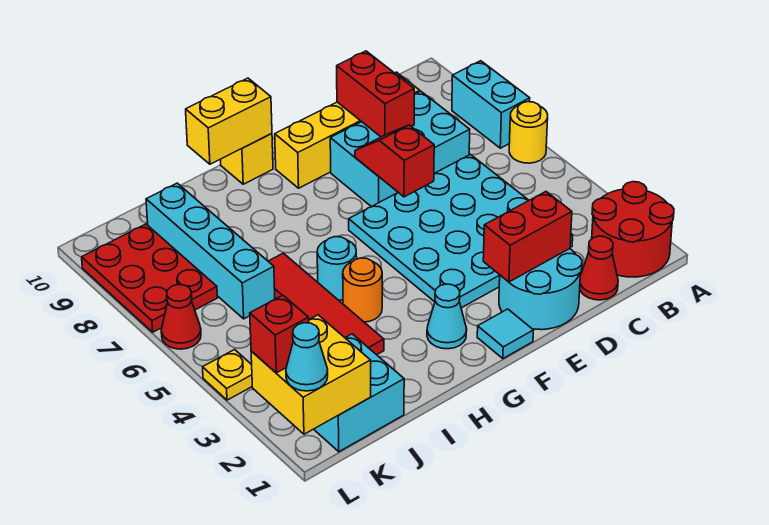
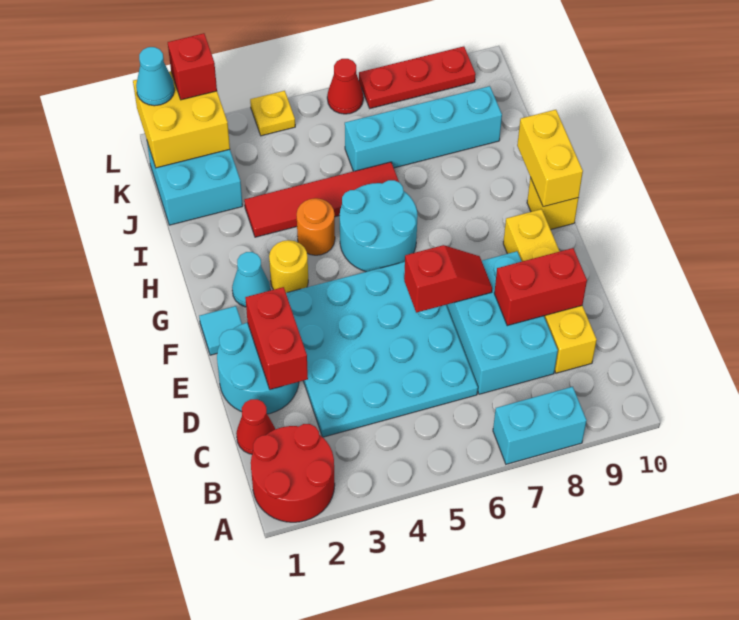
yellow 1x1 round brick [509,102,548,163] -> yellow 1x1 round brick moved to [269,240,308,293]
cyan 1x1 round brick [317,237,357,300] -> cyan 2x2 round brick [340,180,418,272]
red 2x3 plate [82,224,217,332] -> red 1x3 plate [359,46,476,108]

